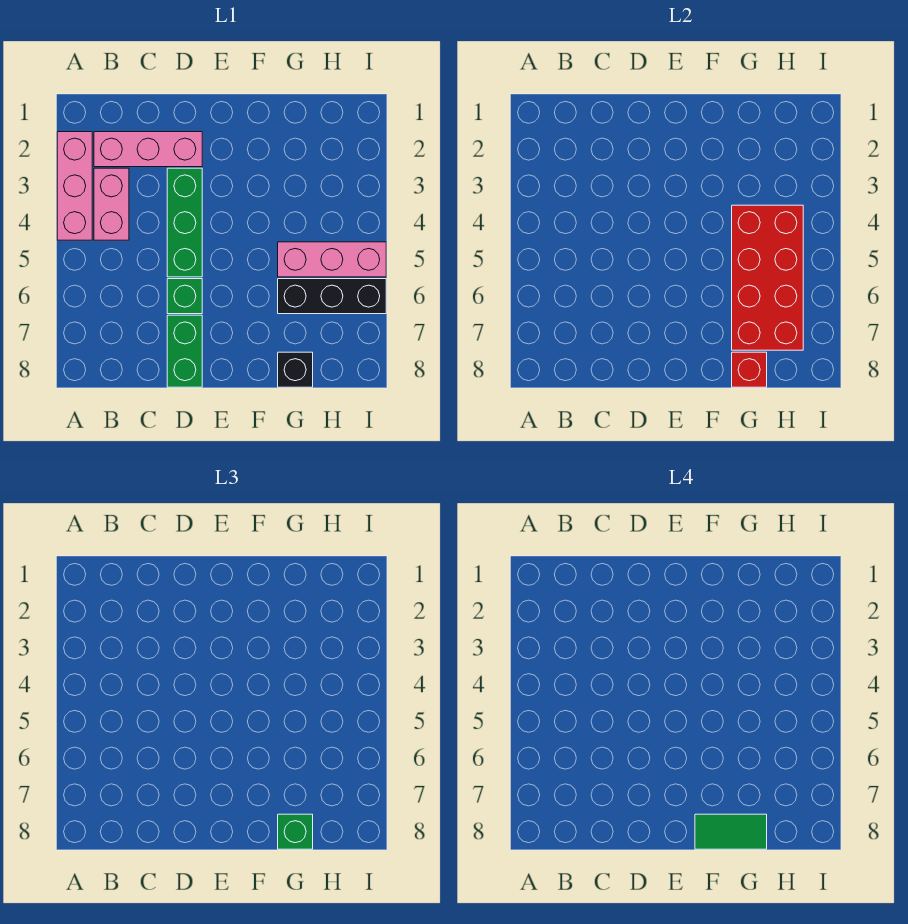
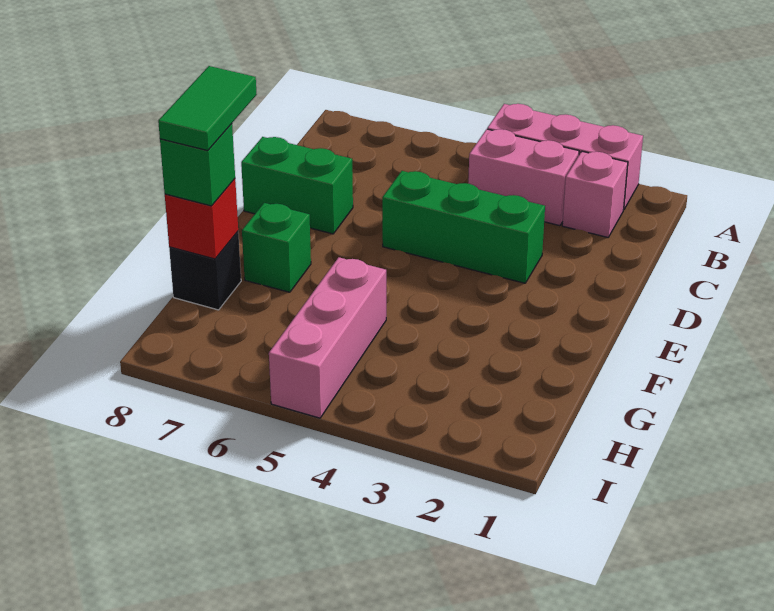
pink 1x3 brick [94,132,202,167] -> pink 1x1 brick [562,151,628,237]
green 1x1 brick [167,279,202,314] -> green 1x1 brick moved to [242,203,311,292]
red 2x4 brick [732,205,803,350] -> none
black 1x3 brick [278,279,386,314] -> none

